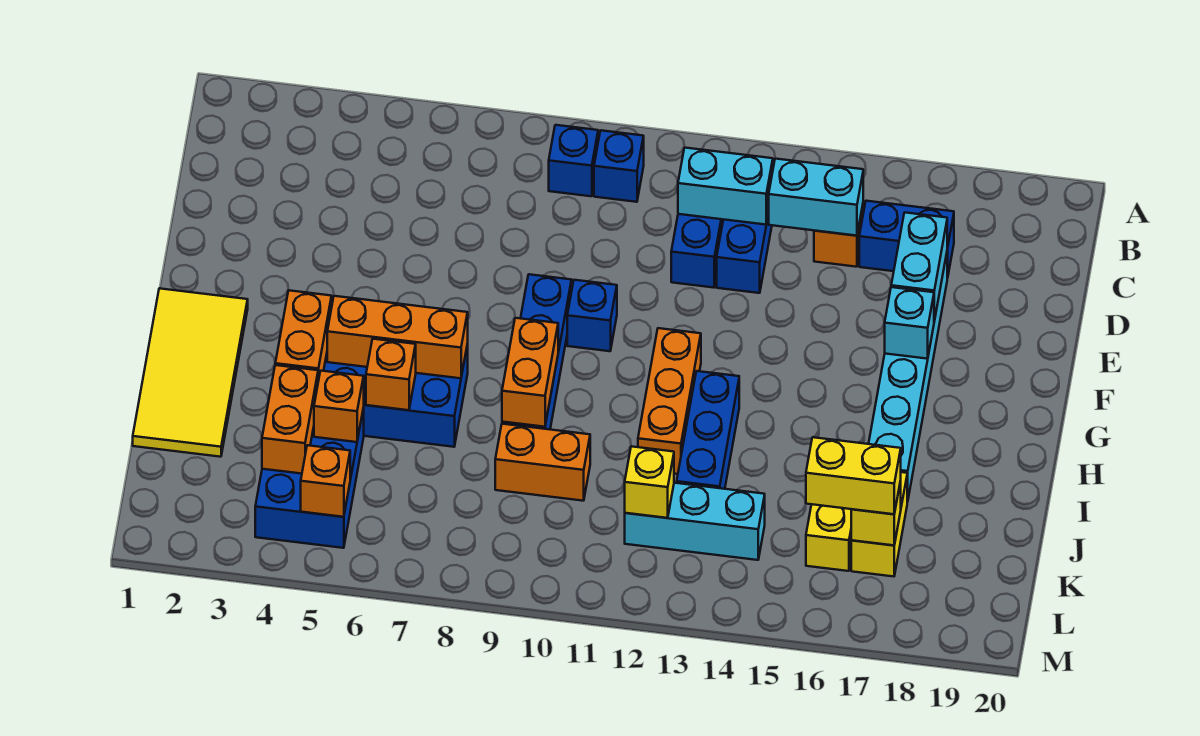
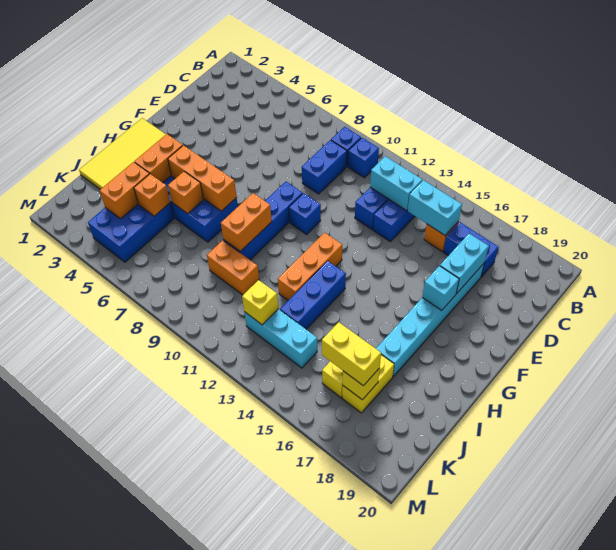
none -> blue 1x2 brick [302,140,347,194]
orange 1x1 brick [301,445,350,517] -> none

